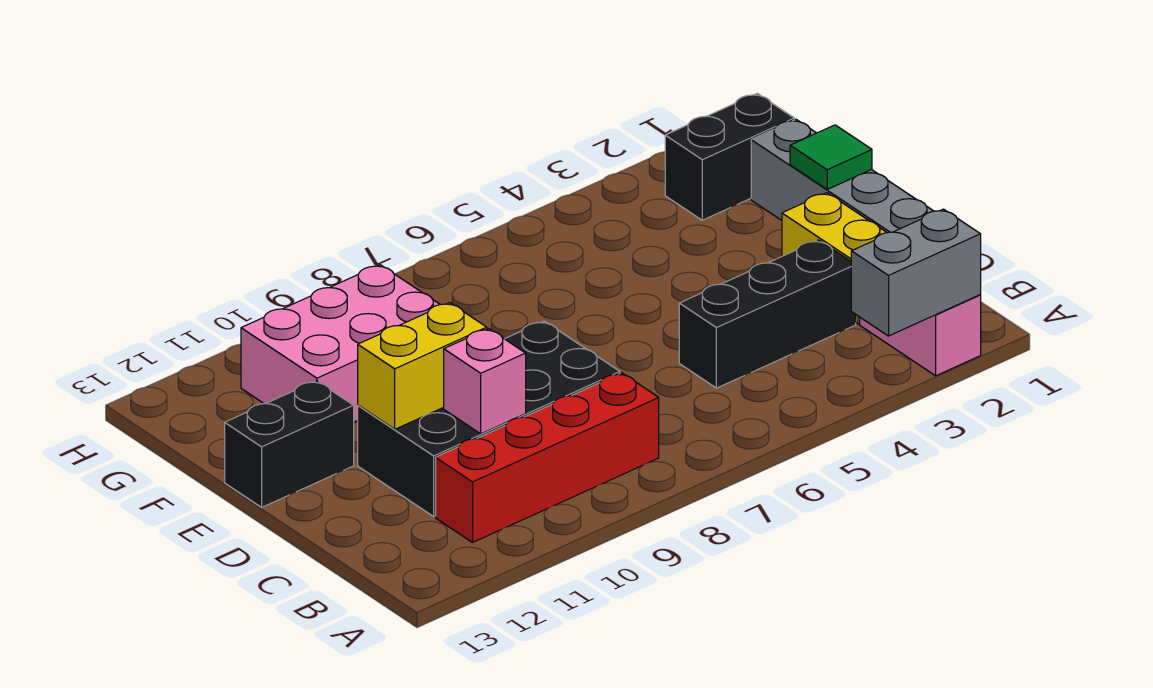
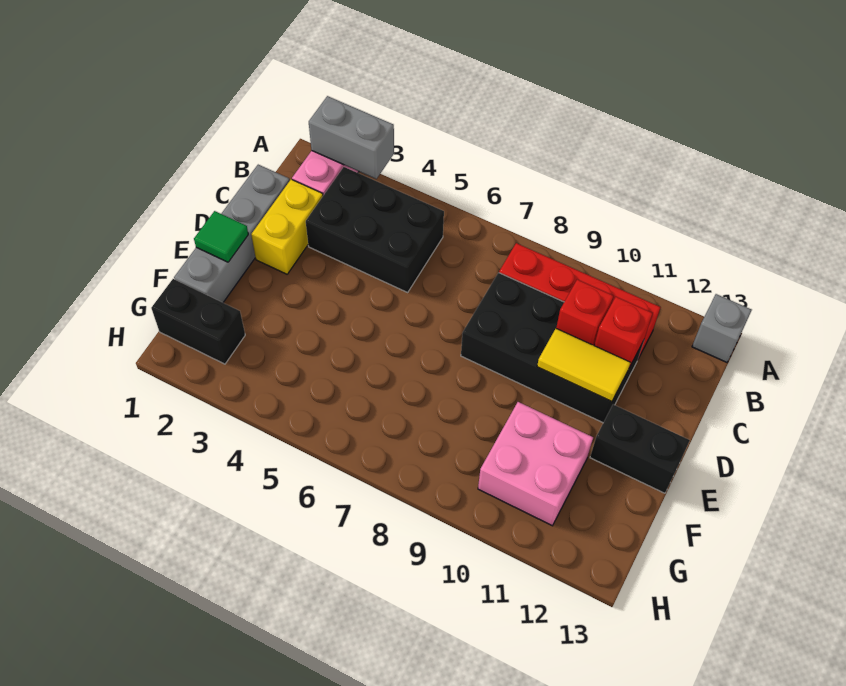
none -> grey 1x1 brick [692,294,752,362]
black 1x3 brick [679,240,856,388] -> black 2x3 brick [306,167,444,292]
pink 1x1 brick [444,329,526,434] -> red 1x1 brick [556,280,613,345]
none -> red 1x1 brick [594,297,653,367]
yellow 1x2 brick [358,303,487,429] -> yellow 1x2 tile [537,329,630,402]
pink 2x3 brick [241,265,440,422] -> pink 2x2 brick [478,402,593,526]

